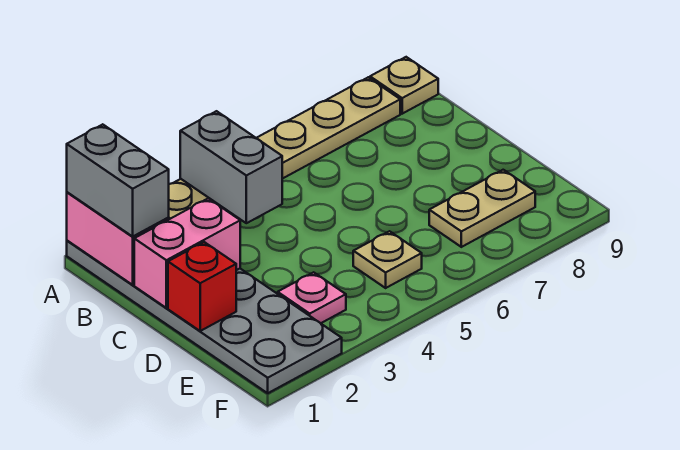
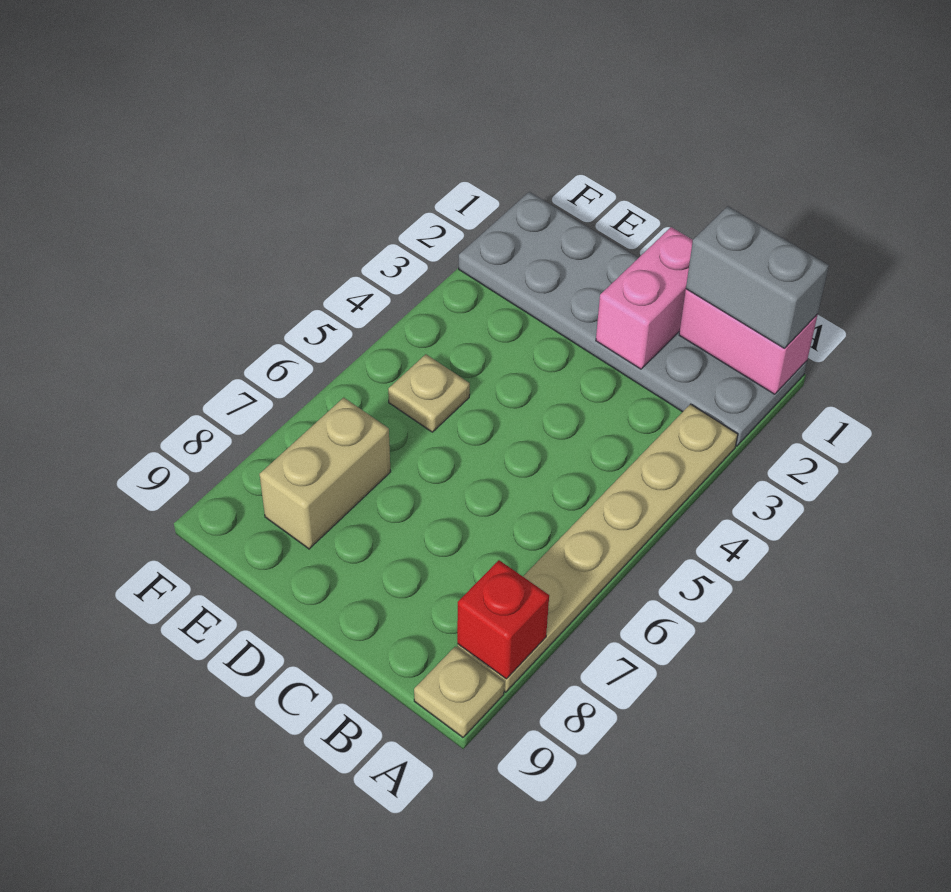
grey 1x2 brick [180,111,282,223] -> none
red 1x1 brick [168,242,236,331] -> red 1x1 brick moved to [457,560,549,679]
pink 1x1 plate [278,272,346,323] -> none
tan 1x2 plate [429,170,535,247] -> tan 1x2 brick [259,398,391,549]

